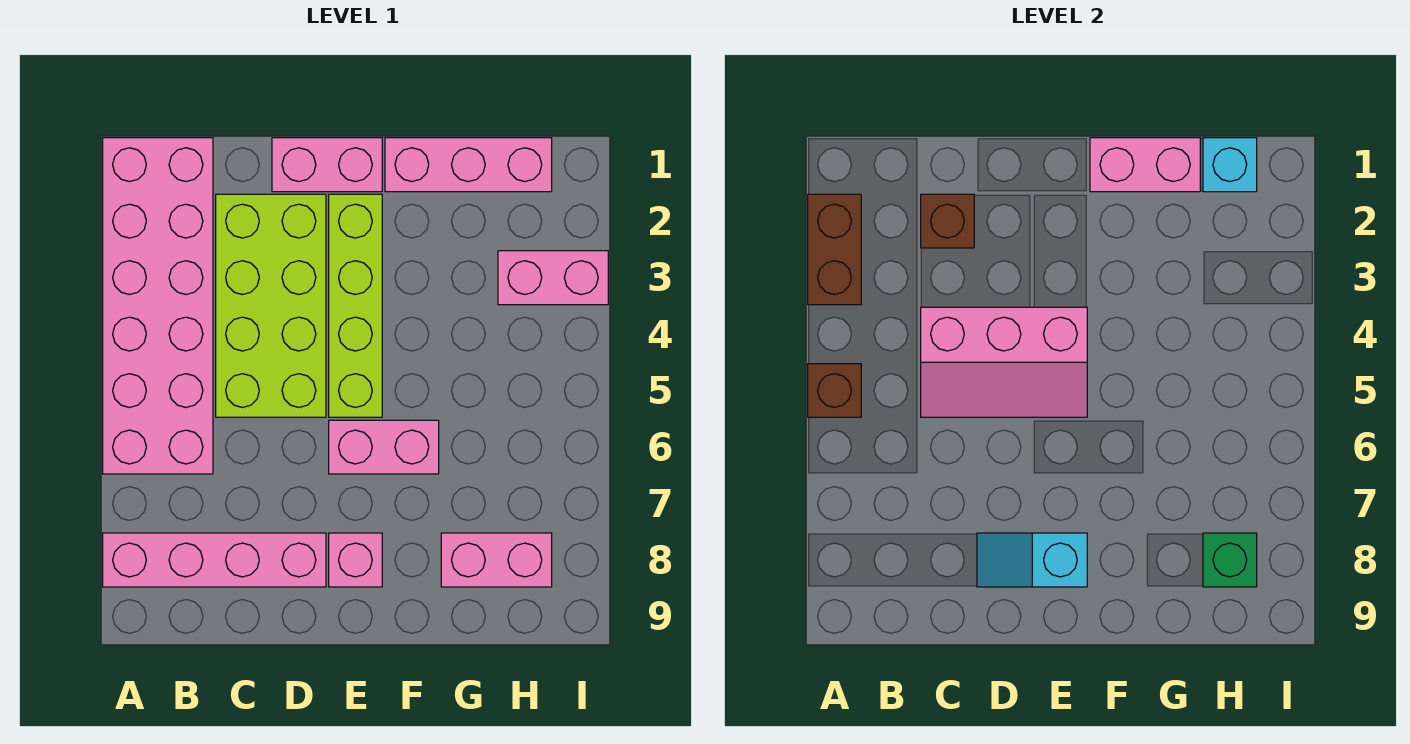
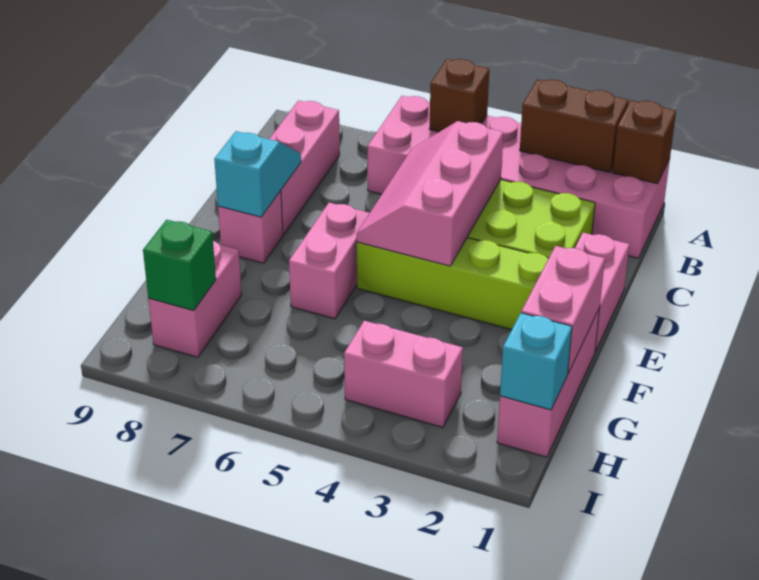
pink 1x4 brick [103,533,326,587] -> pink 1x3 brick [269,101,340,234]
brown 1x1 brick [921,194,974,248] -> brown 1x1 brick moved to [613,100,676,184]
pink 1x2 brick [498,251,608,305] -> pink 1x2 brick turned to [344,321,463,427]

